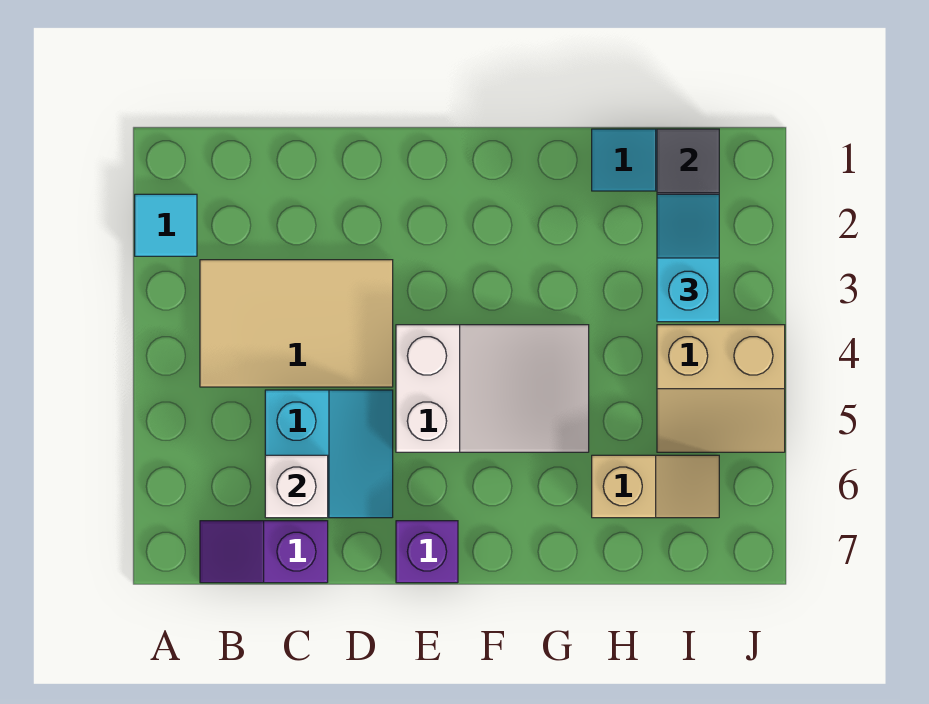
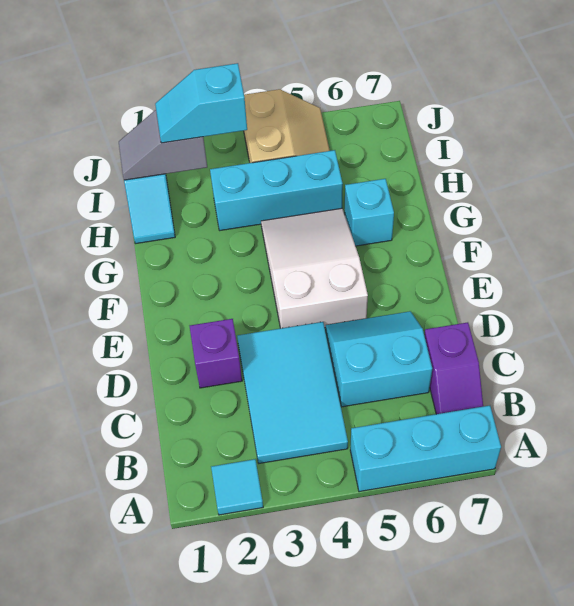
none -> cyan 1x3 brick [350,406,501,492]
tan 2x3 tile [200,260,393,387] -> cyan 2x3 tile [237,322,348,463]
white 1x1 brick [265,455,328,518] -> none
purple 1x1 brick [396,521,458,583] -> purple 1x1 brick moved to [190,319,242,388]
none -> cyan 1x1 brick [345,179,394,246]
none -> cyan 1x3 brick [210,150,343,230]
tan 1x2 slope [592,455,719,518] -> none

